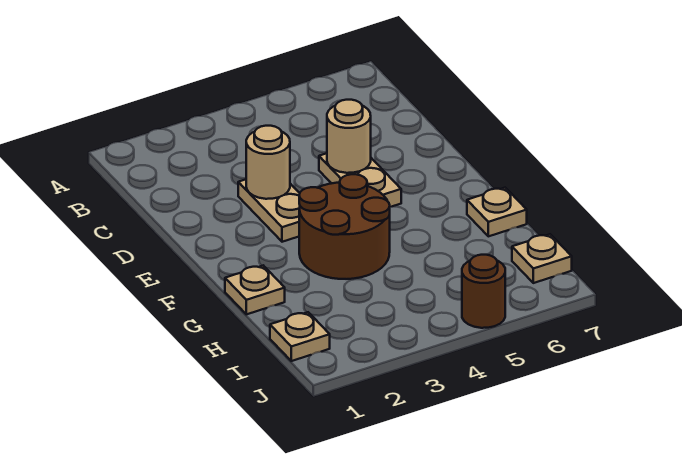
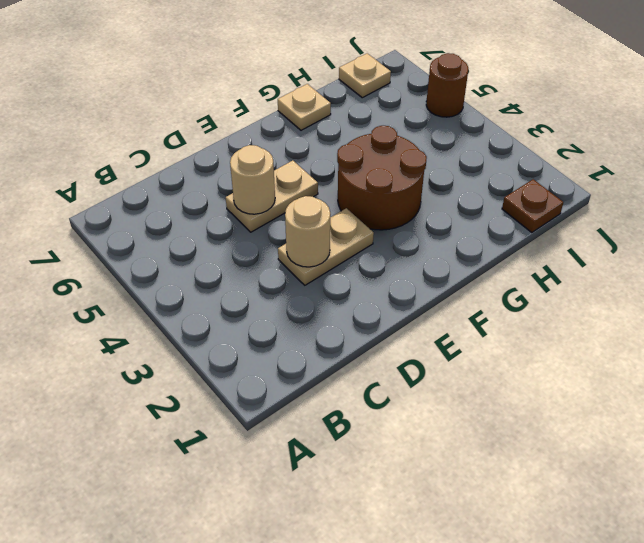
tan 1x1 plate [225,266,285,314] -> none
tan 1x1 plate [270,312,330,361] -> brown 1x1 plate [502,179,563,233]

